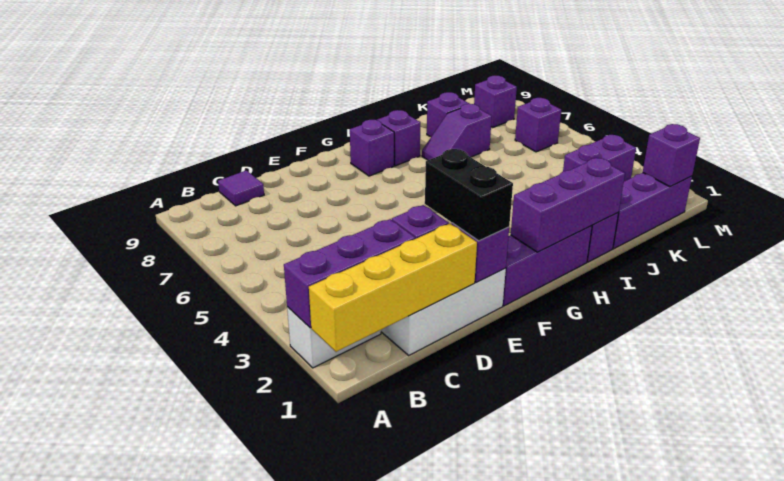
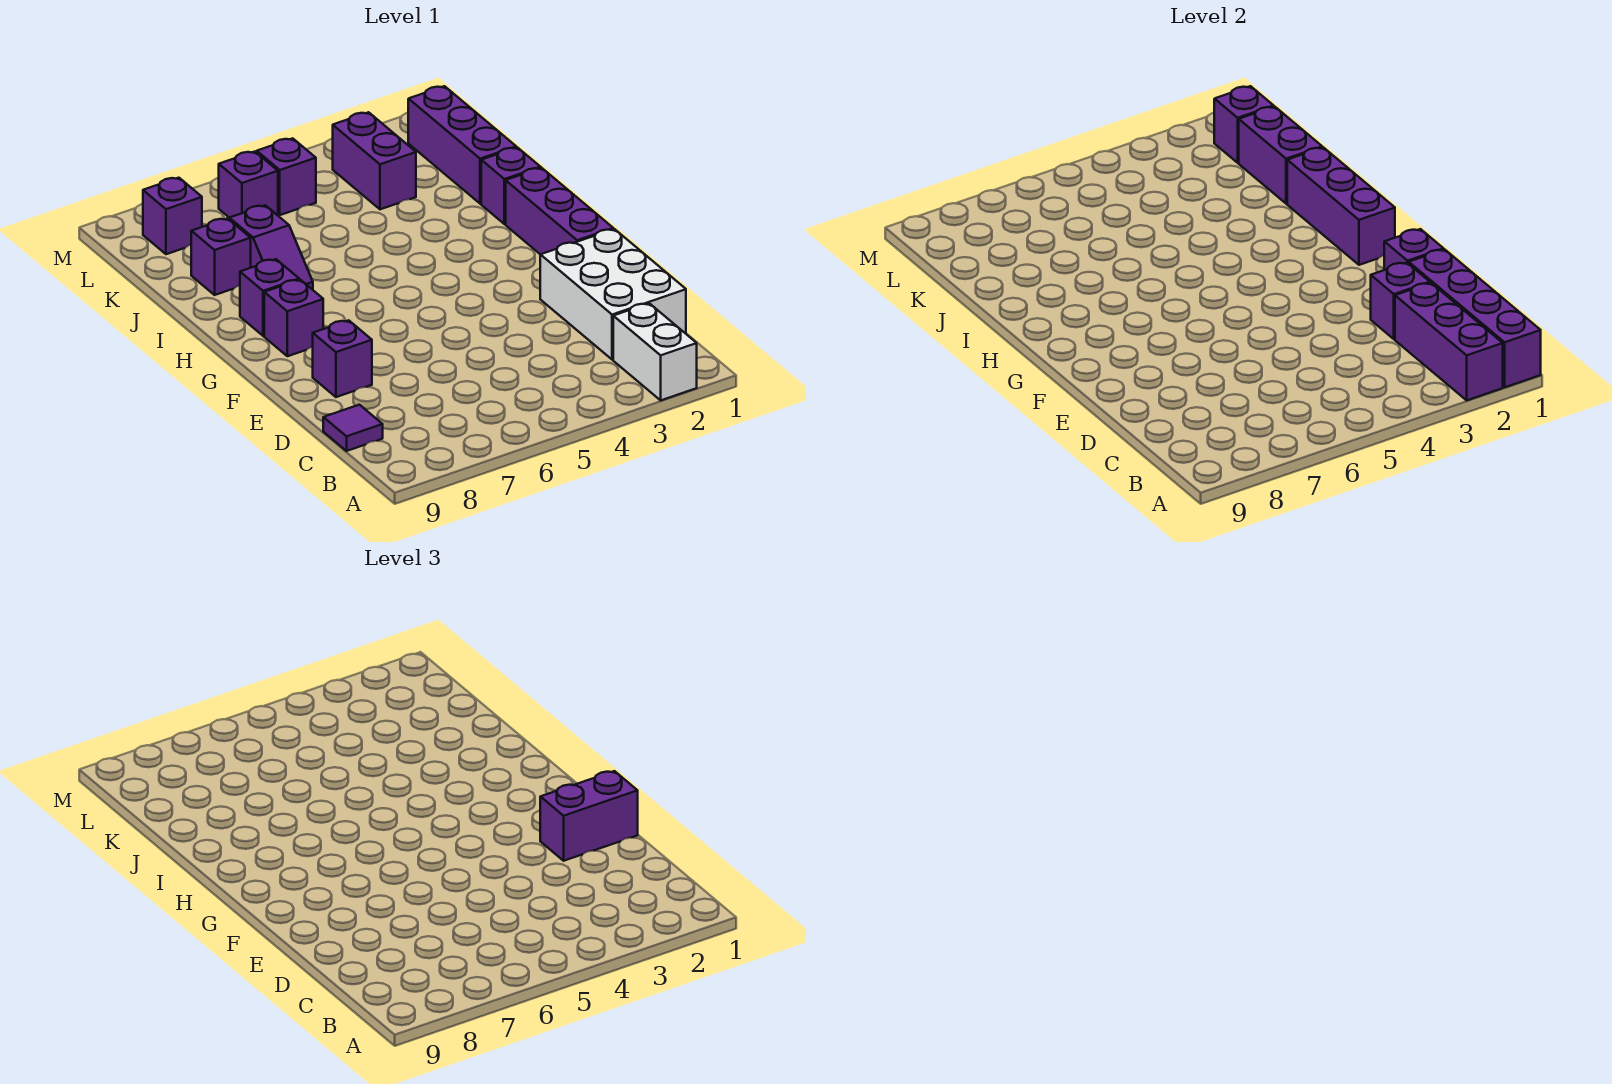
yellow 1x4 brick [309,224,477,352] -> purple 1x4 brick [1409,249,1541,387]
black 1x2 brick [425,149,513,241] -> purple 1x2 brick [540,771,638,861]
none -> purple 1x1 brick [313,320,372,397]
none -> purple 1x2 brick [1239,107,1322,204]
none -> purple 1x1 brick [257,138,316,215]

